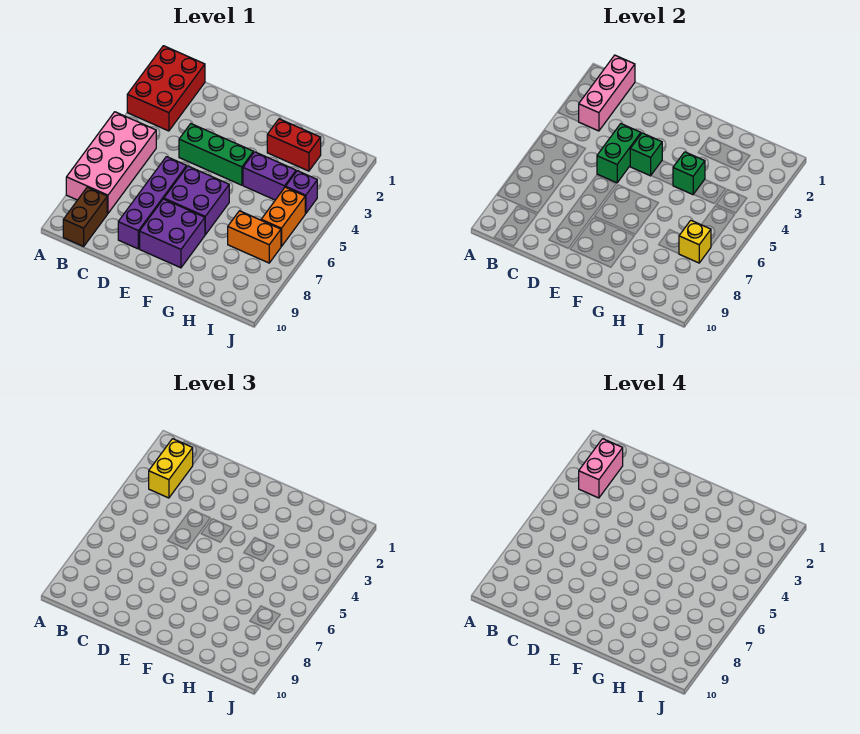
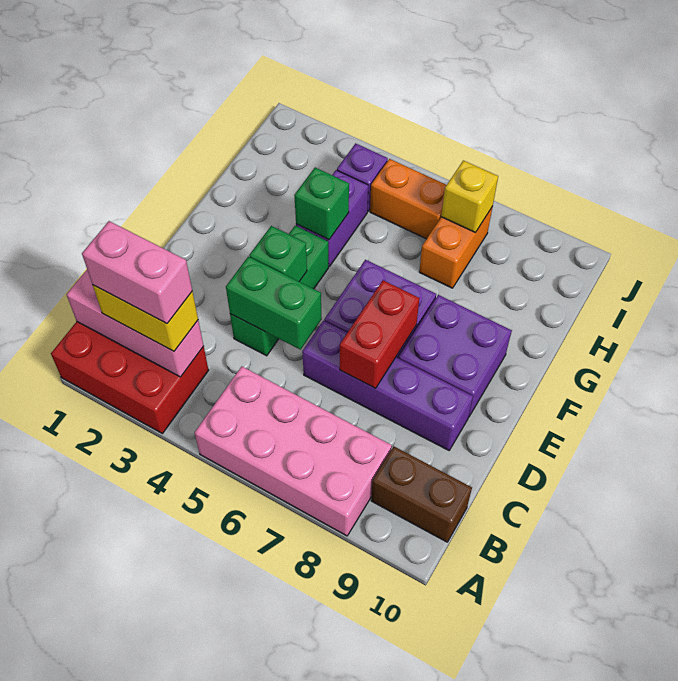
red 1x2 brick [267,119,321,171] -> red 1x2 brick moved to [340,280,419,388]

